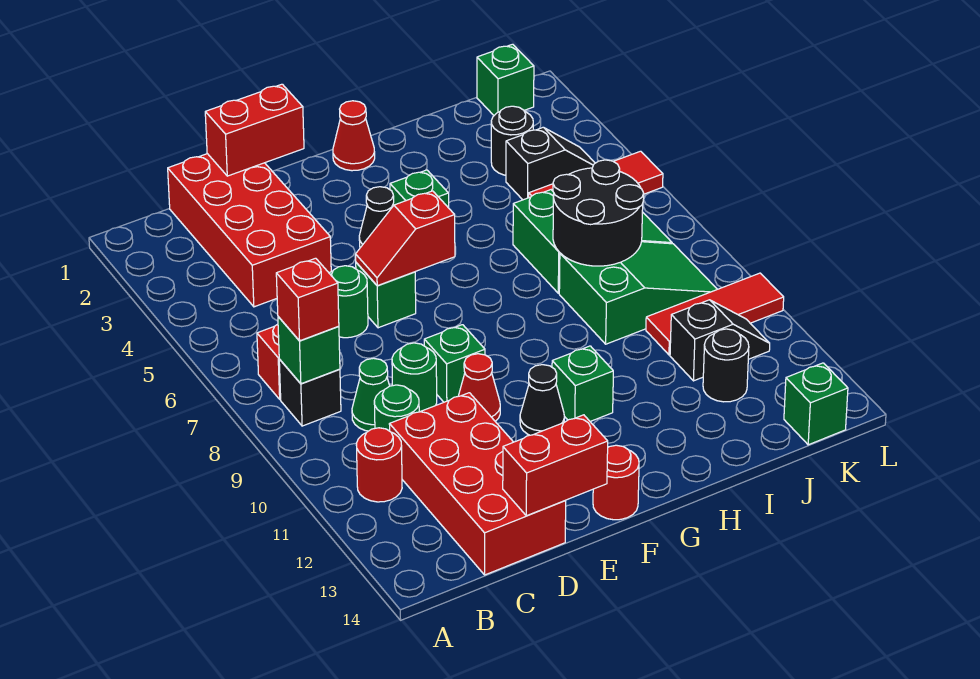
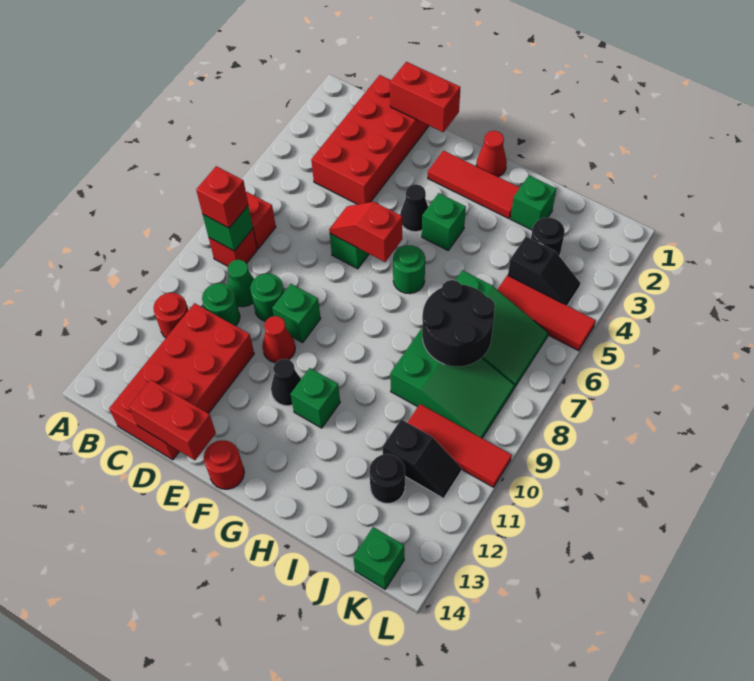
black 1x1 brick [279,359,341,426] -> red 1x1 brick [209,229,257,266]
green 1x1 round brick [329,266,368,338] -> green 1x1 round brick moved to [393,245,425,294]
none -> red 1x3 tile [428,151,520,219]
green 1x1 brick [477,44,534,115] -> green 1x1 brick moved to [511,175,556,230]

